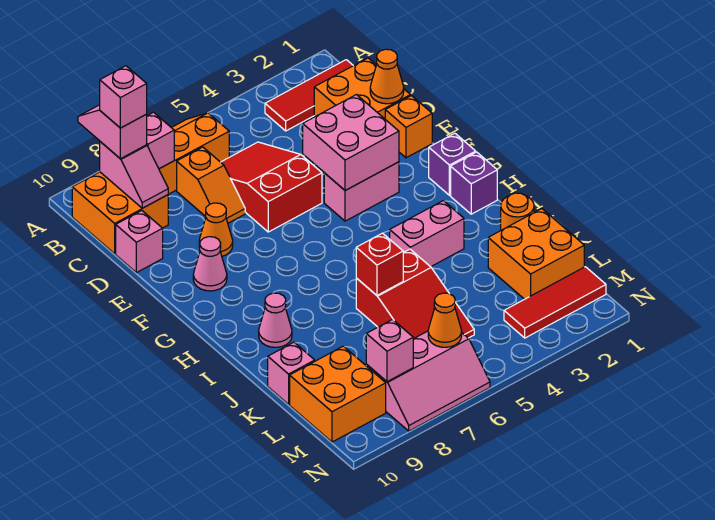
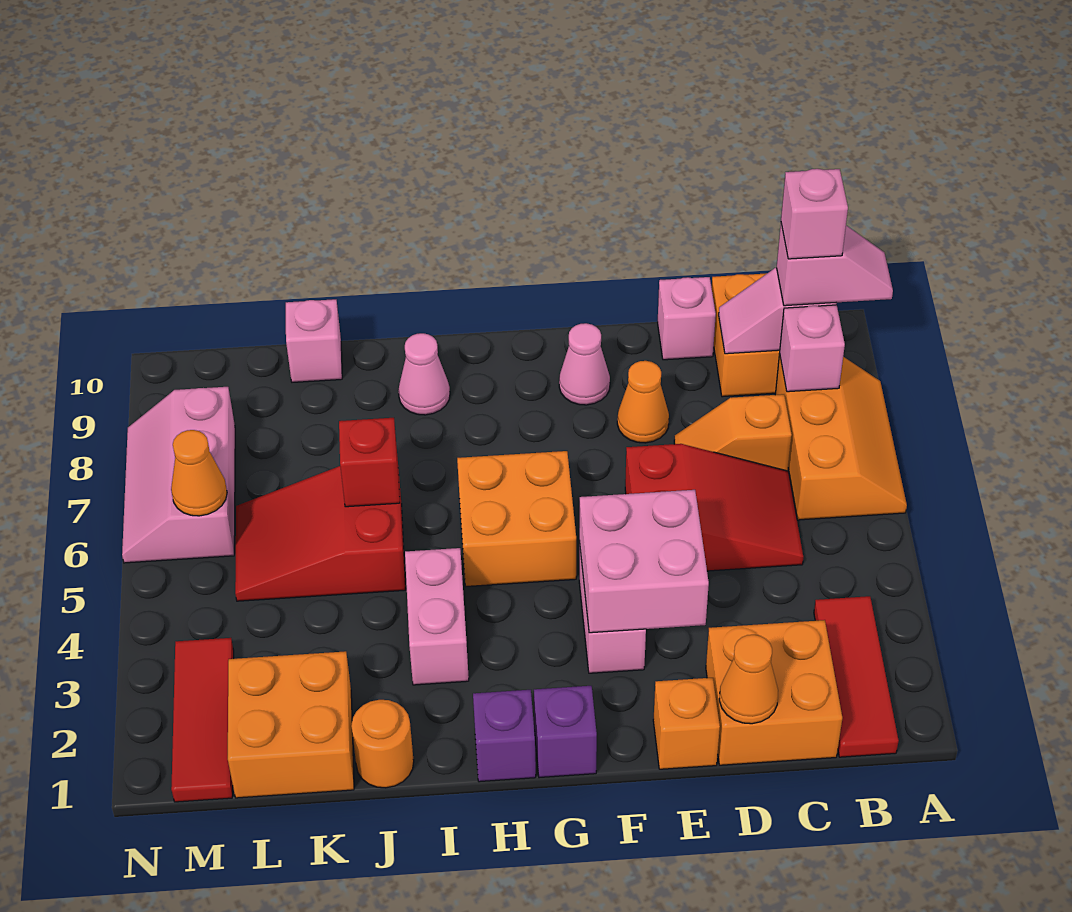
orange 2x2 brick [290,346,386,442] -> orange 2x2 brick moved to [457,451,576,586]
pink 1x1 brick [366,320,413,382] -> none

